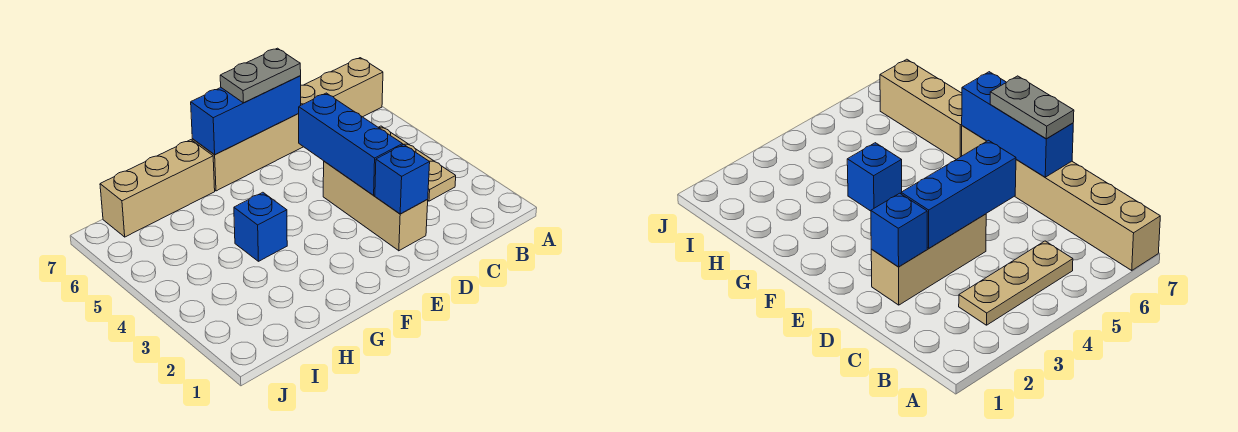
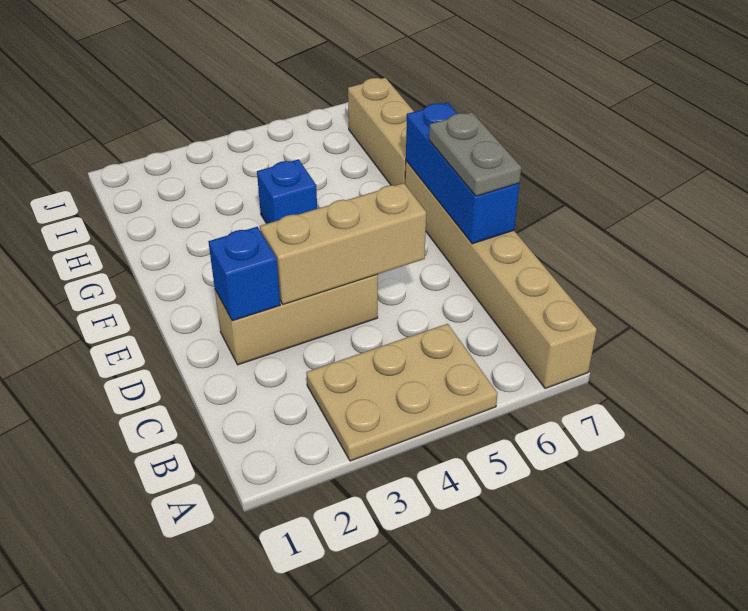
tan 1x3 plate [378,126,456,201] -> tan 2x3 plate [306,324,498,461]
blue 1x3 brick [298,93,403,195] -> tan 1x3 brick [260,183,426,304]

